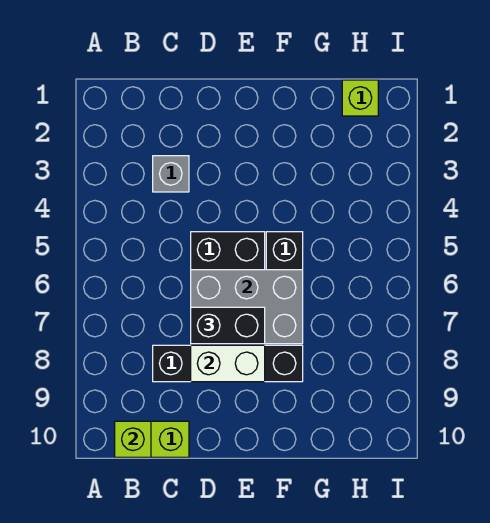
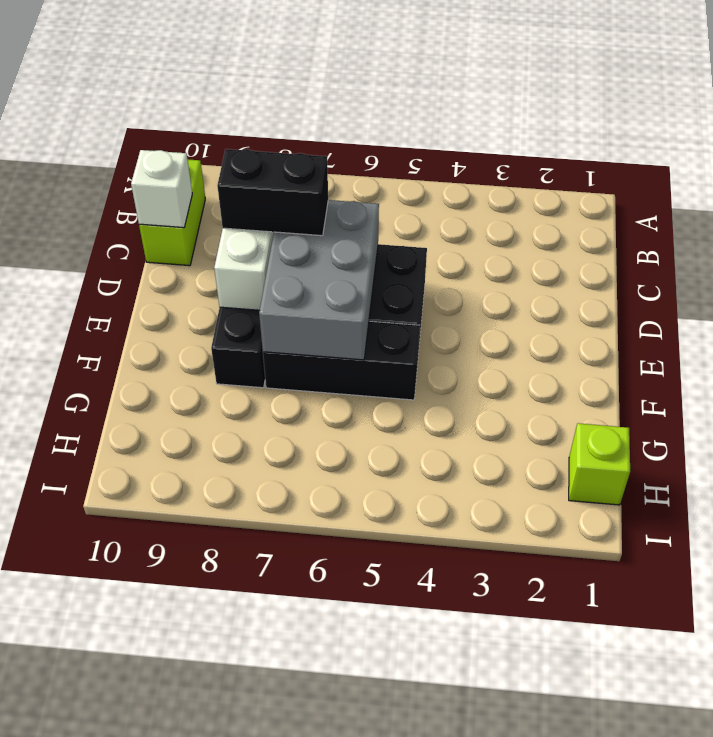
lime 1x1 brick [115,421,151,457] -> none
grey 1x1 brick [153,156,189,192] -> none
none -> white 1x1 brick [131,150,192,228]
black 1x2 brick [191,307,265,344] -> black 1x2 brick turned to [217,149,328,236]

